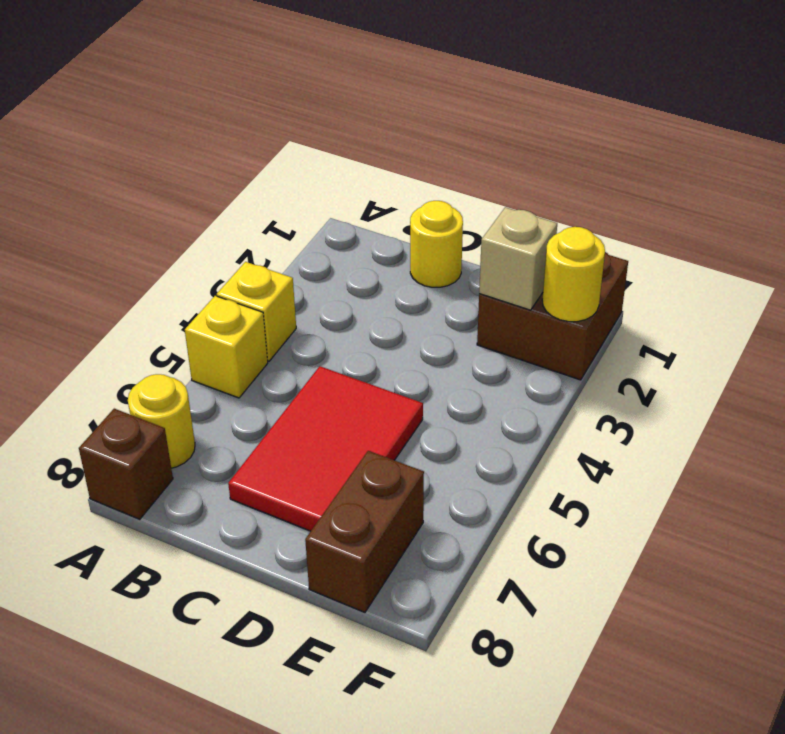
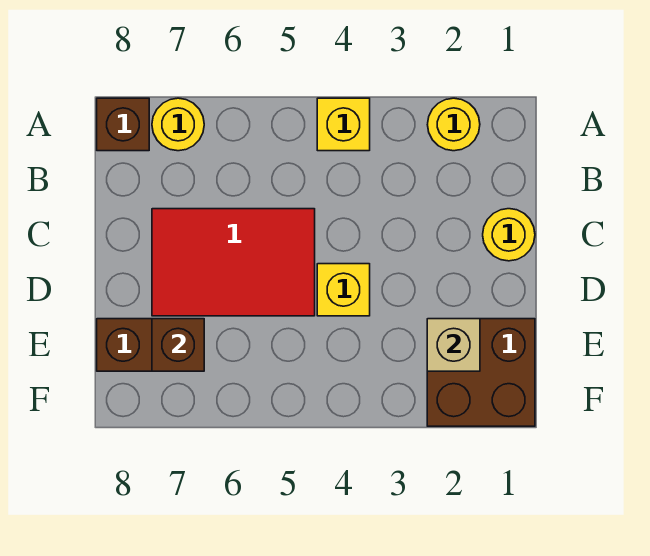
yellow 1x1 brick [185,296,268,398] -> yellow 1x1 brick moved to [317,264,370,316]
none -> brown 1x1 brick [152,319,204,371]
yellow 1x1 round brick [542,227,605,322] -> yellow 1x1 round brick moved to [427,98,480,151]

